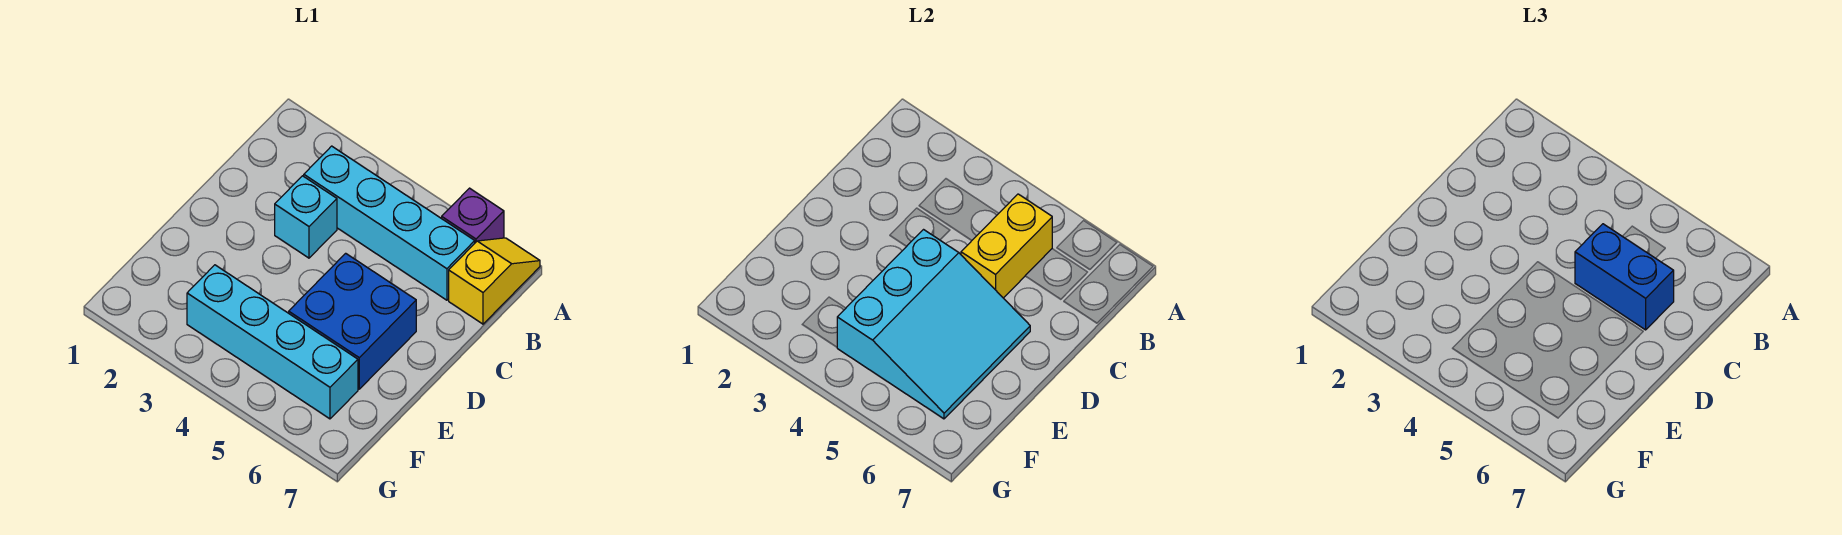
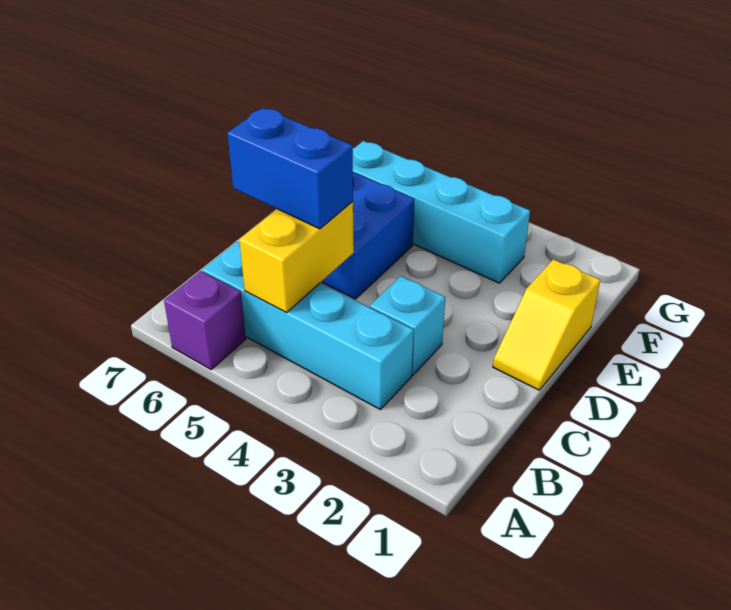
yellow 1x2 slope [449,238,540,324] -> yellow 1x2 slope moved to [493,259,600,390]
cyan 3x3 slope [837,230,1030,419] -> none

